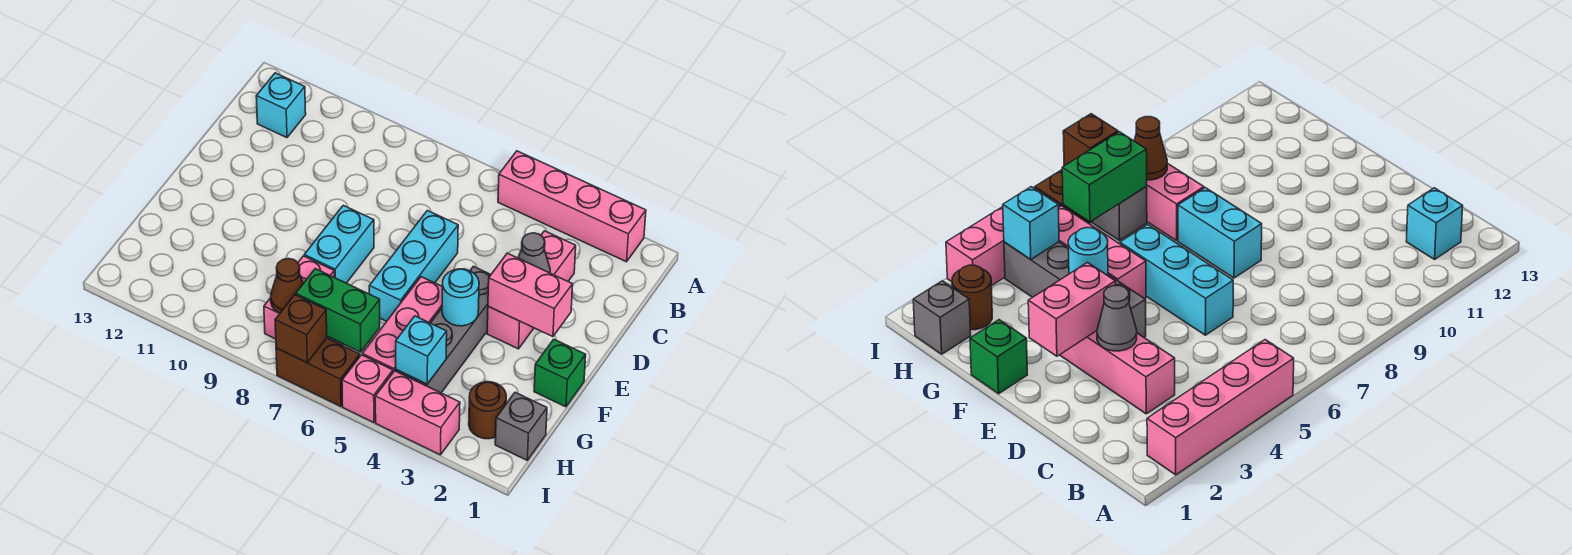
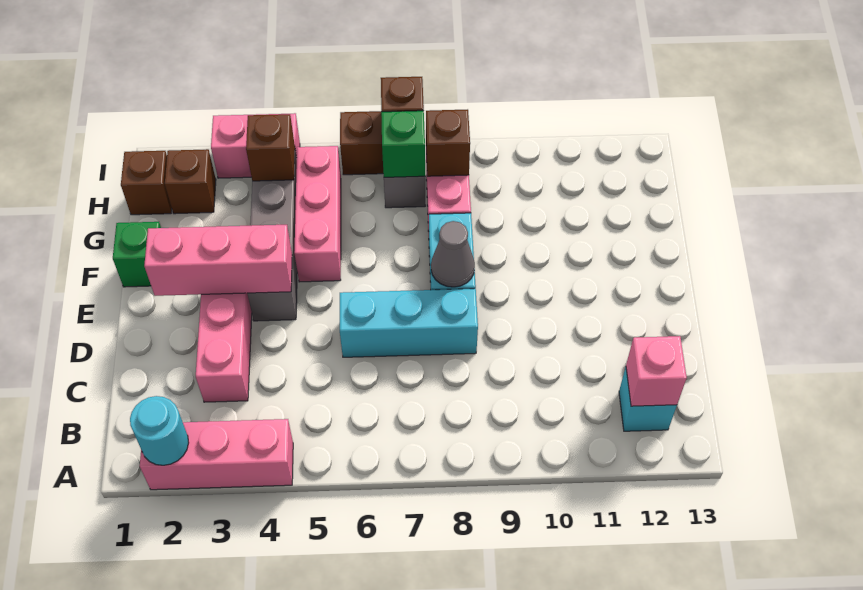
pink 1x4 brick [498,151,646,262] -> pink 1x3 brick [140,419,293,490]
grey 1x1 cone [518,233,550,273] -> grey 1x1 cone moved to [431,221,475,287]
cyan 1x3 brick [369,210,458,321] -> cyan 1x3 brick turned to [340,289,478,357]
pink 1x2 brick [488,253,573,337] -> pink 1x3 brick [144,225,292,296]
cyan 1x1 round brick [442,269,479,326] -> cyan 1x1 round brick moved to [130,396,189,465]
grey 1x1 brick [495,392,547,460] -> brown 1x1 brick [121,151,172,215]
brown 1x1 round brick [469,382,506,439] -> brown 1x1 brick [165,149,216,214]
cyan 1x1 brick [396,316,447,384] -> brown 1x1 brick [246,114,295,181]
green 1x2 brick [296,269,380,352] -> green 1x1 brick [381,111,425,177]
brown 1x1 cone [271,258,303,313] -> brown 1x1 brick [426,109,470,176]
pink 1x1 brick [342,355,393,423] -> pink 1x1 brick moved to [626,336,687,406]

